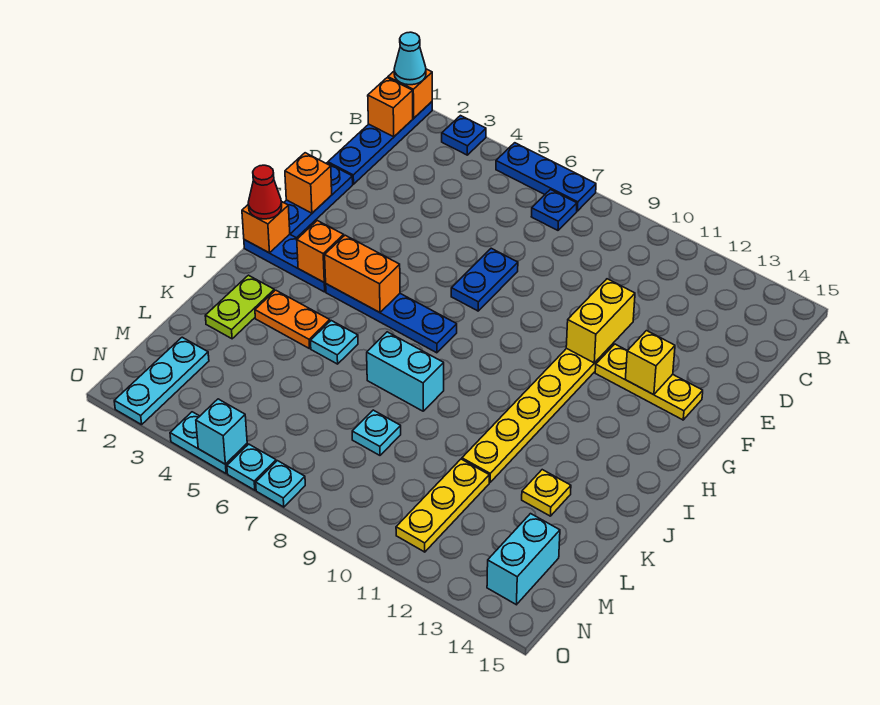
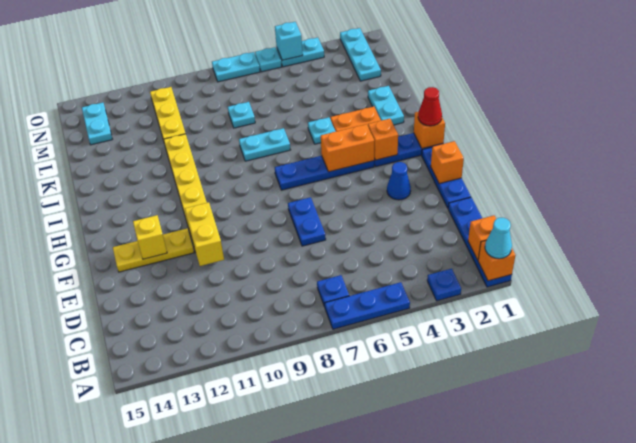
none -> blue 1x1 cone [387,162,411,200]
lime 1x2 plate [205,275,274,339] -> cyan 1x2 plate [368,86,404,125]
cyan 1x2 brick [367,332,444,411] -> cyan 1x2 plate [239,128,290,161]
yellow 1x1 plate [522,470,571,516] -> none
cyan 1x2 brick [487,514,560,605] -> cyan 1x2 plate [82,103,112,145]
cyan 1x1 plate [256,461,305,507] -> cyan 1x2 plate [212,52,260,82]

